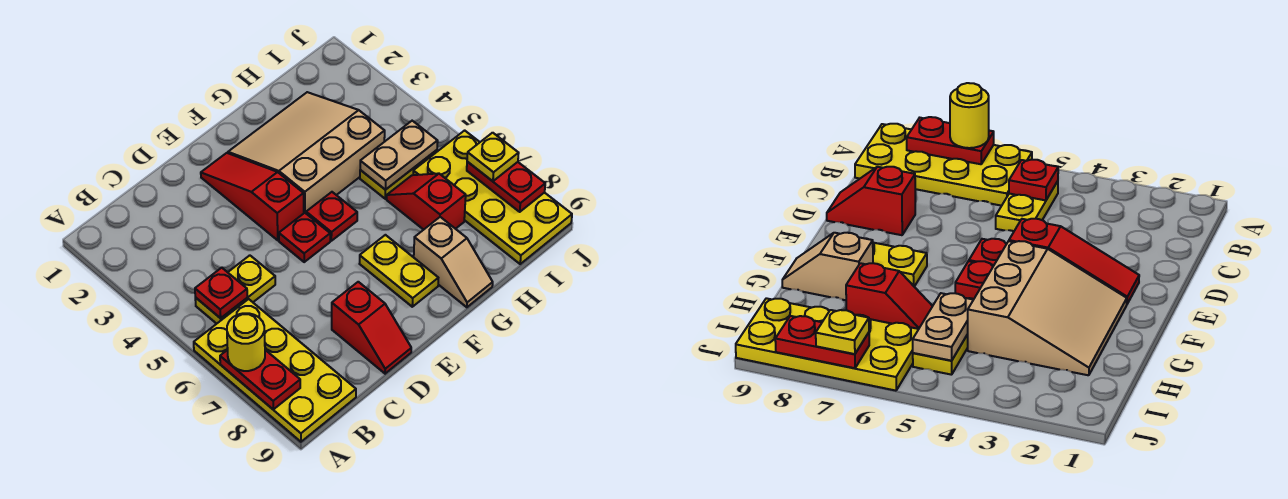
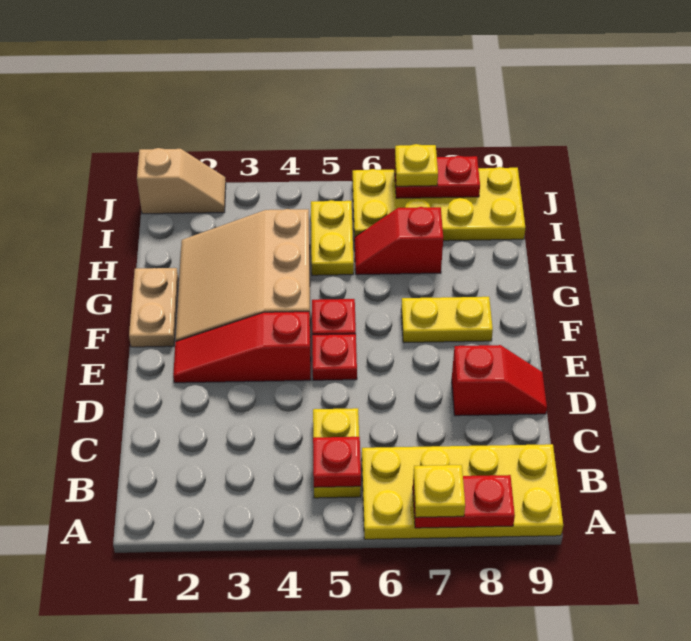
yellow 1x1 round brick [227,313,265,371] -> yellow 1x1 plate [413,465,465,517]
tan 1x2 slope [414,217,493,307] -> tan 1x2 slope moved to [137,148,226,214]
tan 1x2 plate [360,121,438,190] -> tan 1x2 plate moved to [129,268,178,347]

